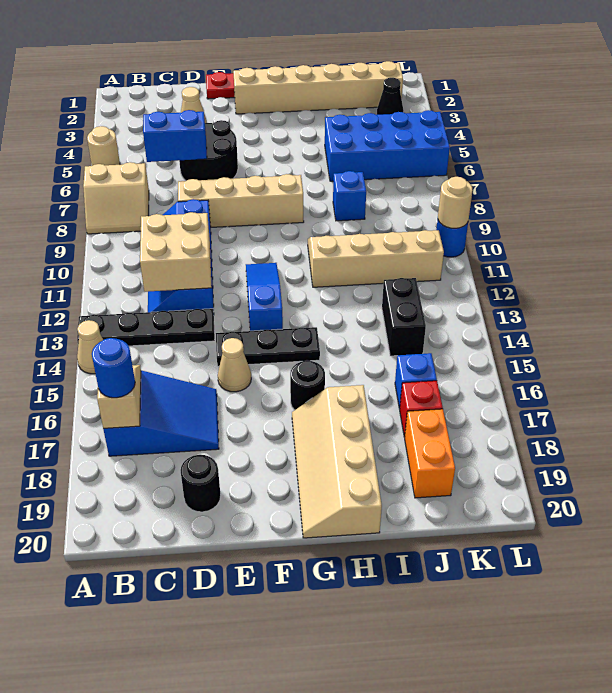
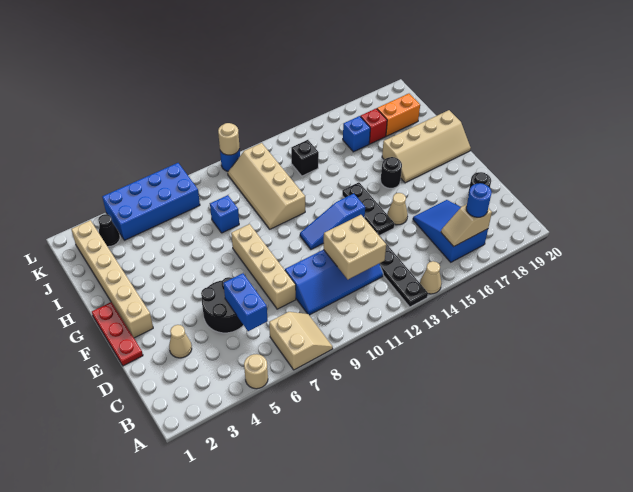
blue 2x4 brick [325,110,450,181] -> blue 2x4 brick turned to [102,163,200,240]
black 1x2 brick [382,278,426,356] -> black 1x1 brick [291,140,319,176]

